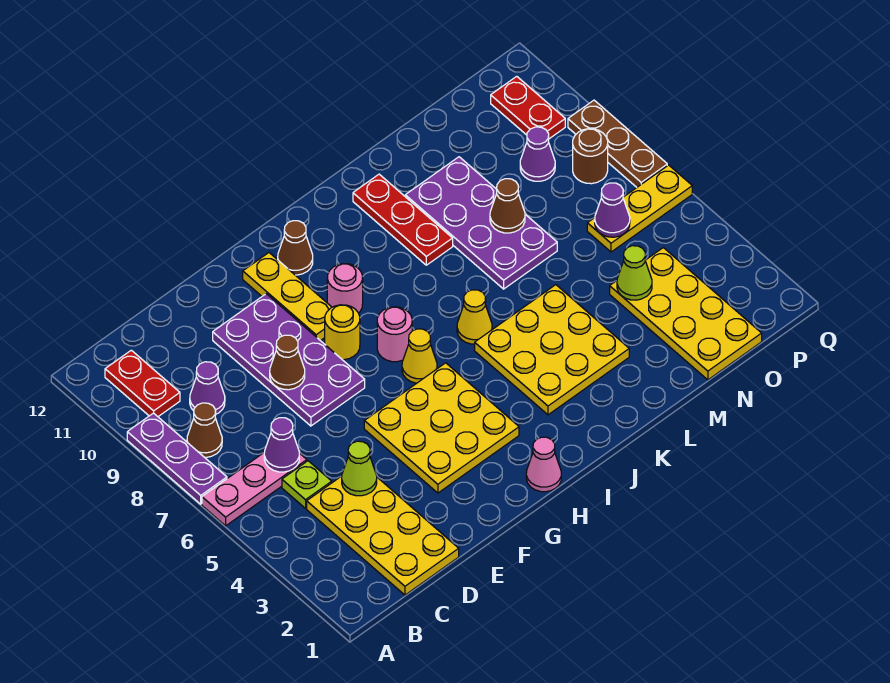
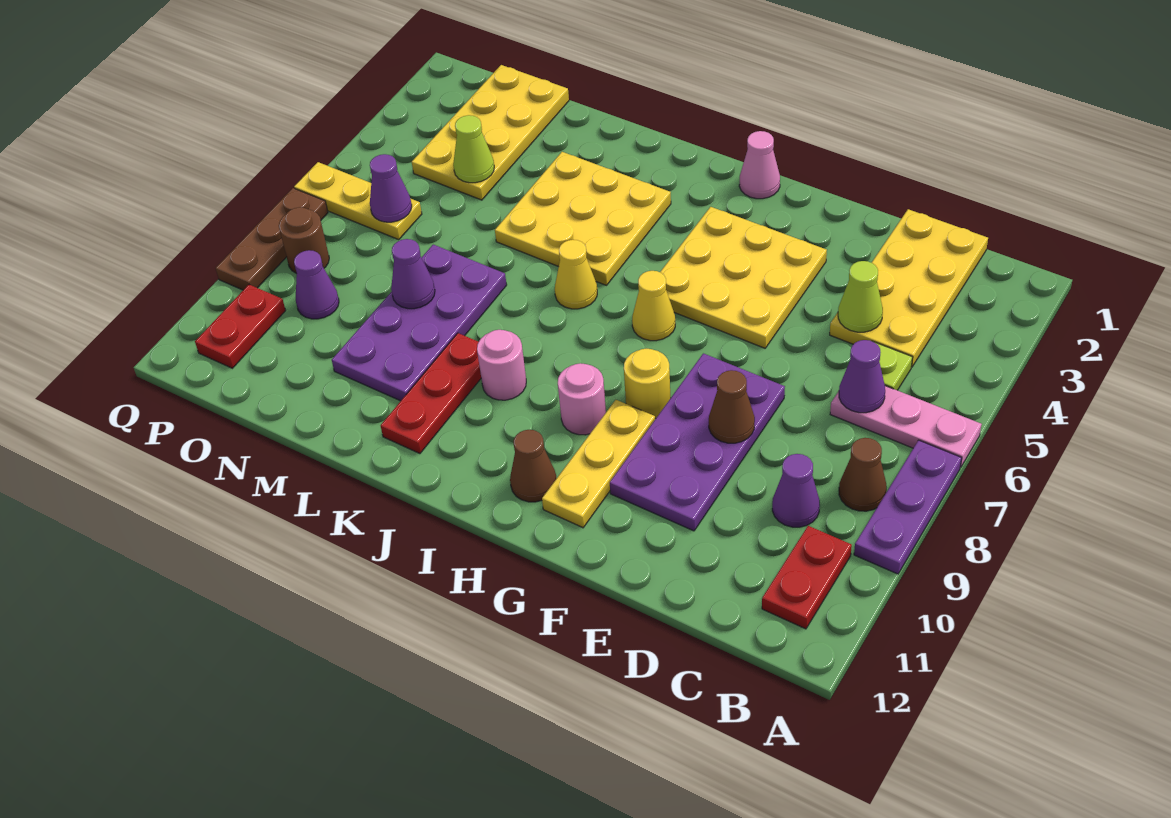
pink 1x1 round brick [377,307,412,362] -> pink 1x1 round brick moved to [477,330,526,400]
brown 1x1 cone [490,179,525,233] -> purple 1x1 cone [391,239,435,309]

